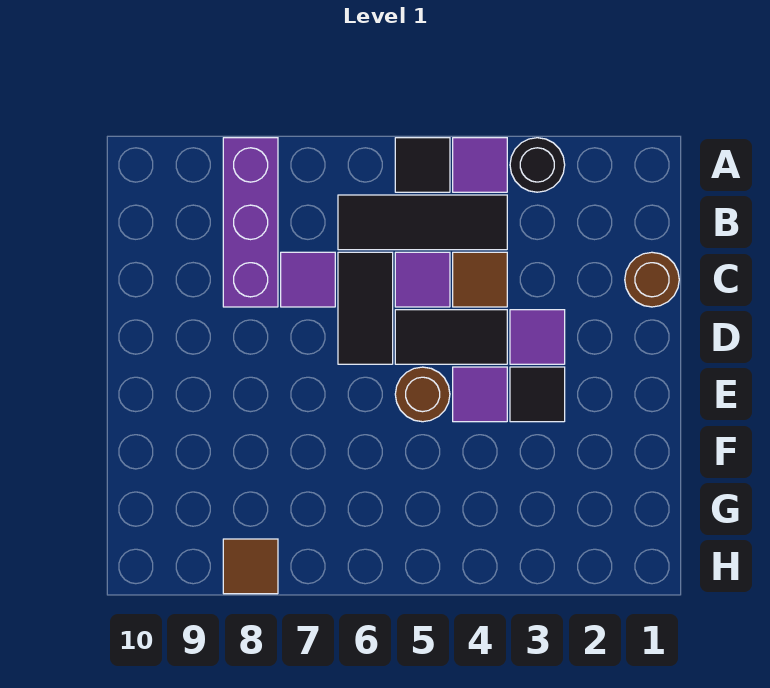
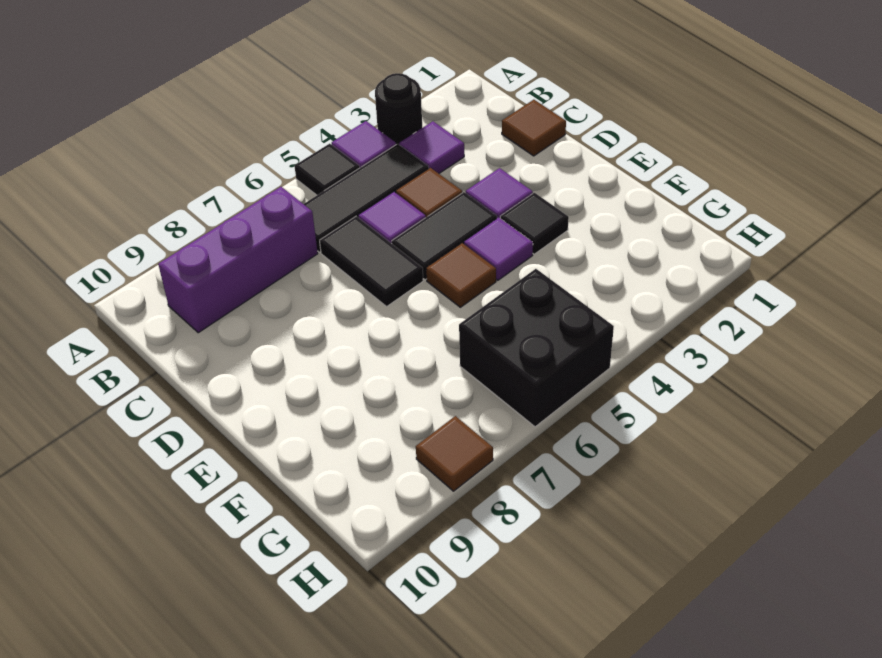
purple 1x3 brick [223,138,278,307] -> purple 1x3 brick turned to [158,187,318,333]
brown 1x1 round brick [625,252,679,307] -> brown 1x1 tile [502,100,566,156]
purple 1x1 tile [281,252,335,307] -> purple 1x1 tile moved to [399,121,464,173]
brown 1x1 round brick [395,367,450,422] -> brown 1x1 tile [426,243,496,307]
none -> black 2x2 brick [459,269,614,427]

